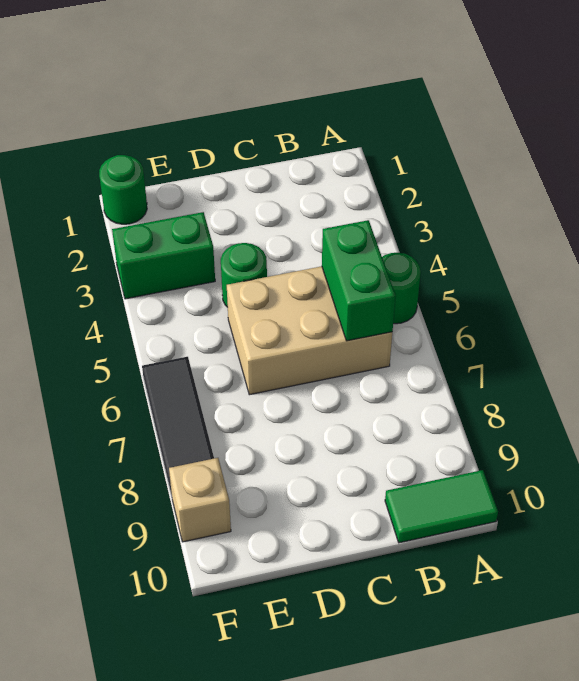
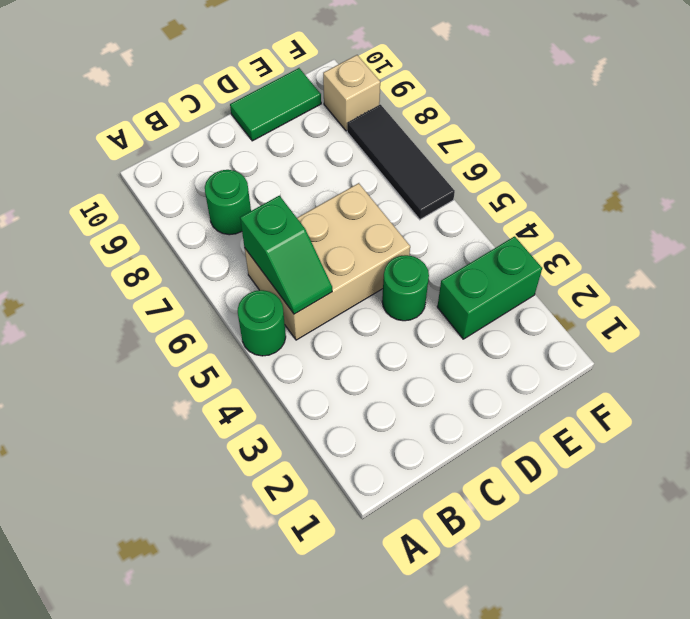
green 1x2 tile [385,470,498,543] -> green 1x2 tile moved to [230,68,321,141]
green 1x2 brick [322,220,395,341] -> green 1x2 slope [240,196,332,314]
green 1x1 round brick [99,155,147,224] -> green 1x1 round brick moved to [205,170,251,235]

